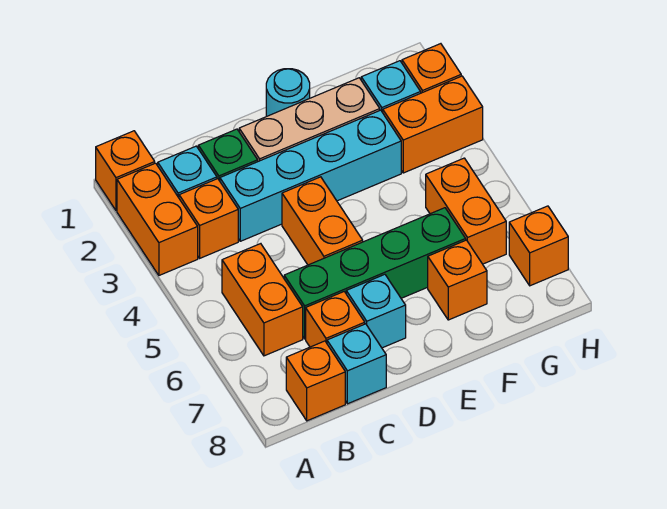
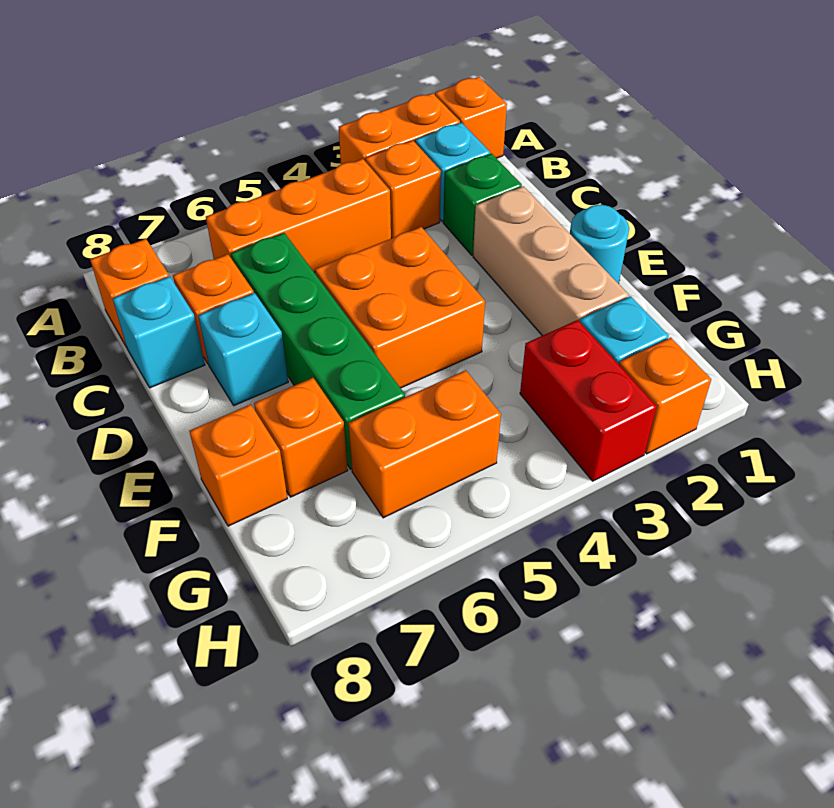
orange 1x2 brick [222,244,303,356] -> orange 1x3 brick [206,159,391,273]
cyan 1x4 brick [220,110,401,241] -> none
orange 1x2 brick [282,177,363,265] -> orange 2x2 brick [315,227,485,388]
orange 1x2 brick [383,76,483,173] -> red 1x2 brick [520,320,657,481]
orange 1x1 brick [509,206,568,286] -> orange 1x1 brick moved to [189,404,287,526]

